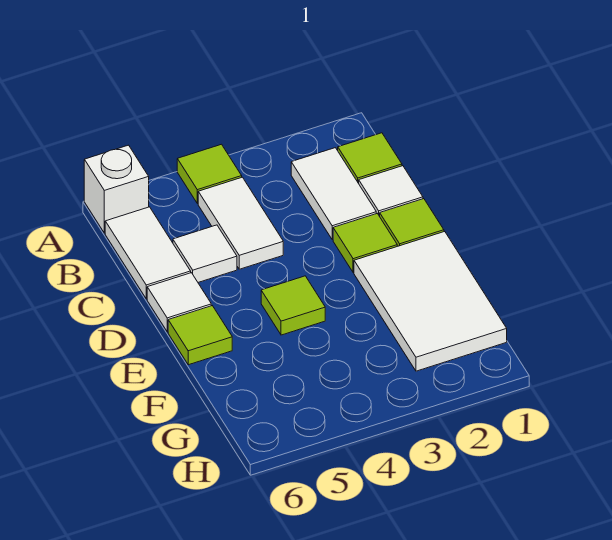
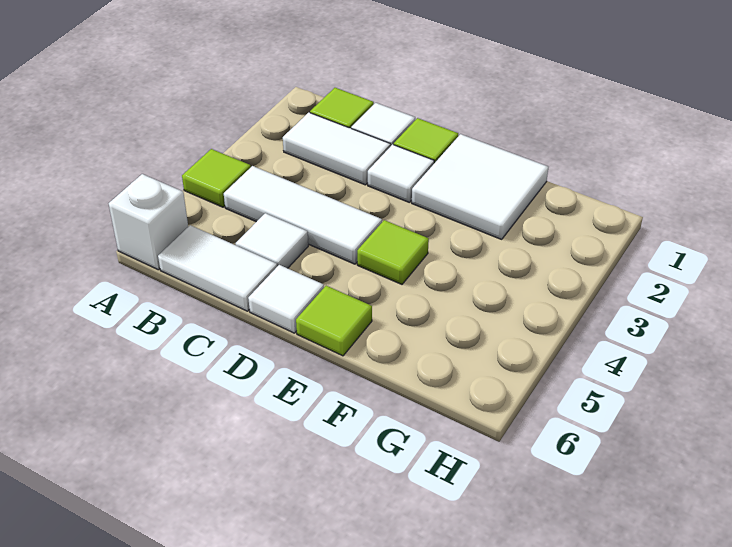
white 1x2 tile [198,177,283,269] -> white 1x3 tile [224,166,382,264]
lime 1x1 tile [333,214,397,273] -> white 1x1 tile [368,144,434,203]
white 2x3 tile [354,232,507,371] -> white 2x2 tile [412,134,548,239]

